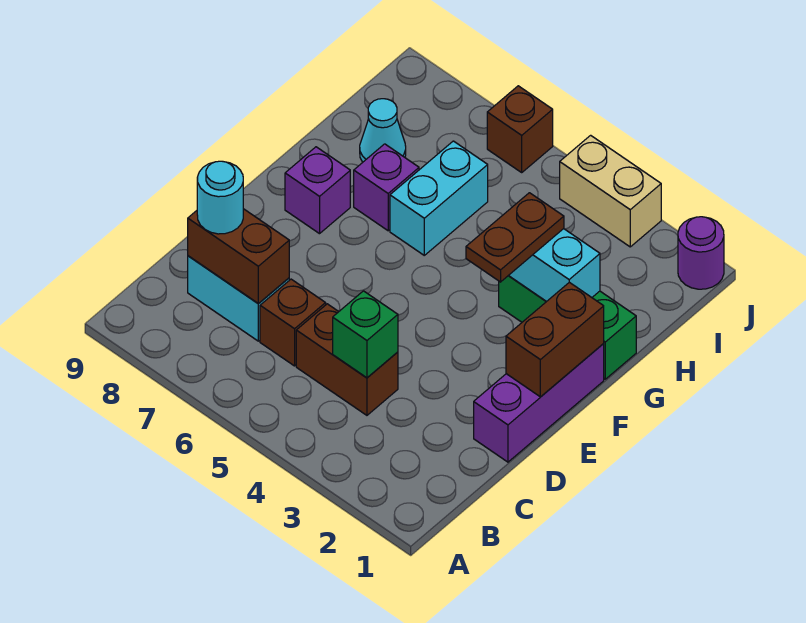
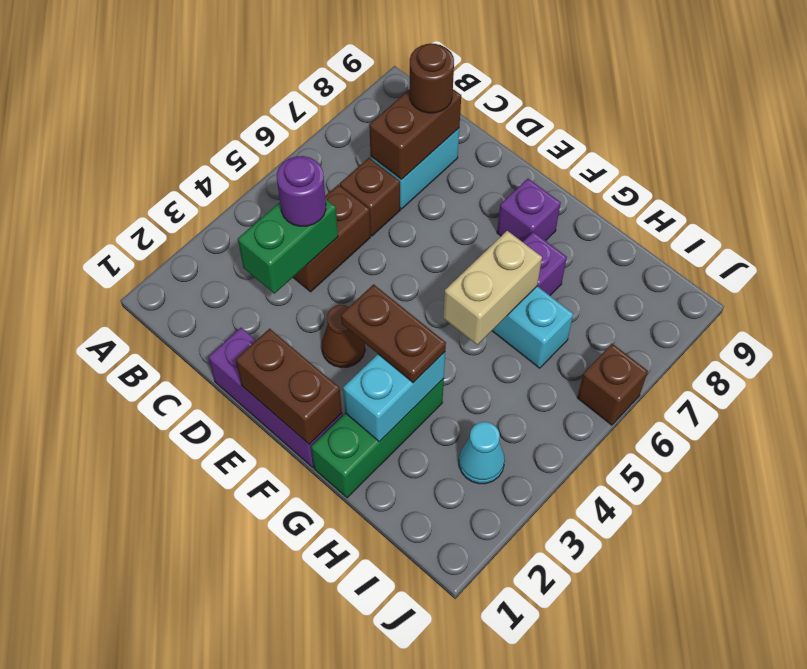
green 1x1 brick [333,291,398,378] -> green 1x2 brick [238,200,338,294]
cyan 1x1 round brick [197,161,243,234] -> brown 1x1 round brick [409,44,454,113]
none -> brown 1x1 cone [322,305,365,368]
cyan 1x1 cone [360,99,406,162] -> cyan 1x1 cone moved to [459,422,505,484]
purple 1x1 round brick [678,217,724,289] -> purple 1x1 round brick moved to [277,156,326,226]
tan 1x2 brick [560,135,661,247] -> tan 1x2 brick moved to [443,231,542,345]

